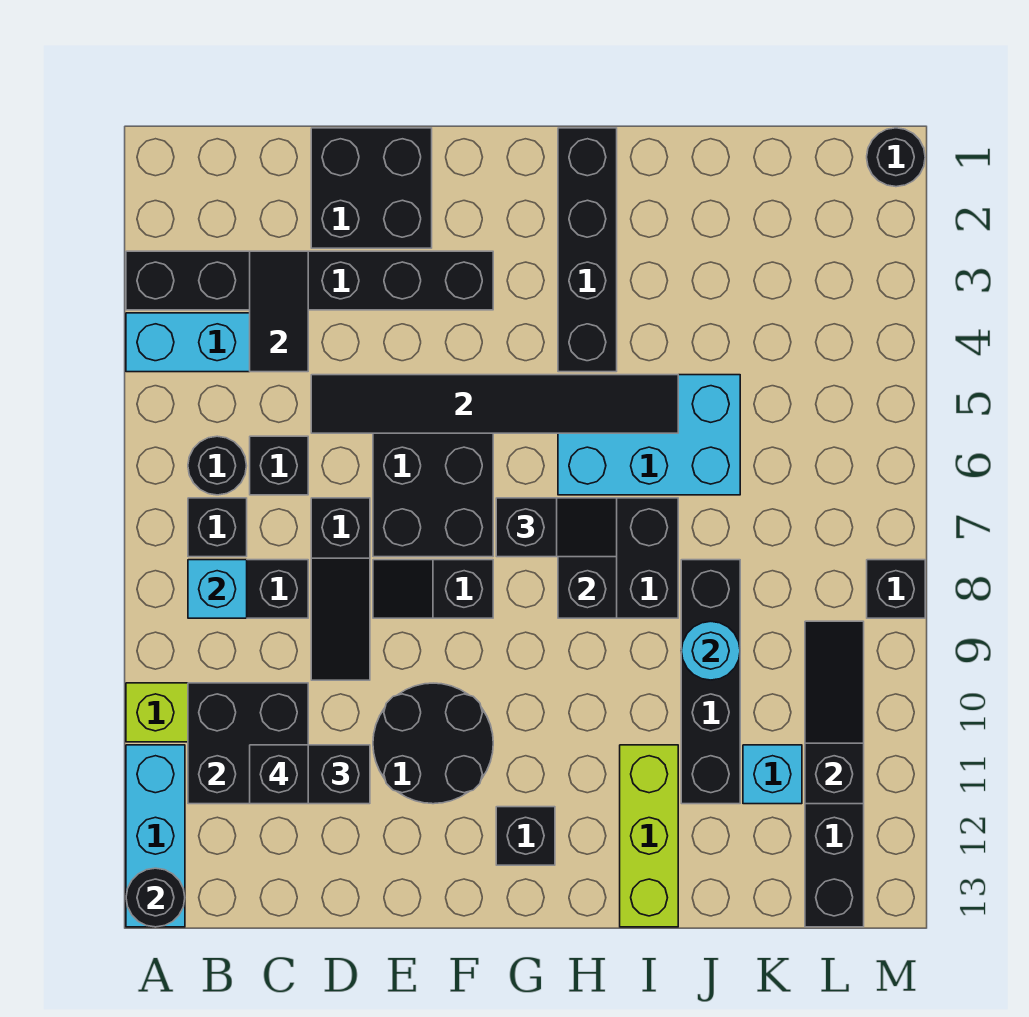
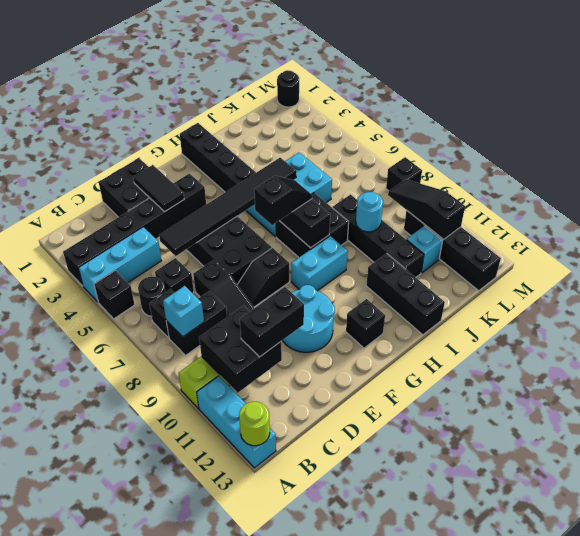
black 1x1 round brick [126,868,185,927] -> lime 1x1 round brick [239,402,270,446]
black 1x2 tile [250,251,308,372] -> black 1x2 tile moved to [133,165,184,211]
black 1x1 brick [250,745,308,804] -> black 1x1 brick moved to [94,270,135,319]
black 2x2 round brick [373,683,493,804] -> cyan 2x2 round brick [283,285,335,352]
none -> cyan 1x2 brick [291,236,348,291]
lime 1x3 brick [620,745,678,927] -> black 1x3 brick [366,253,445,335]

